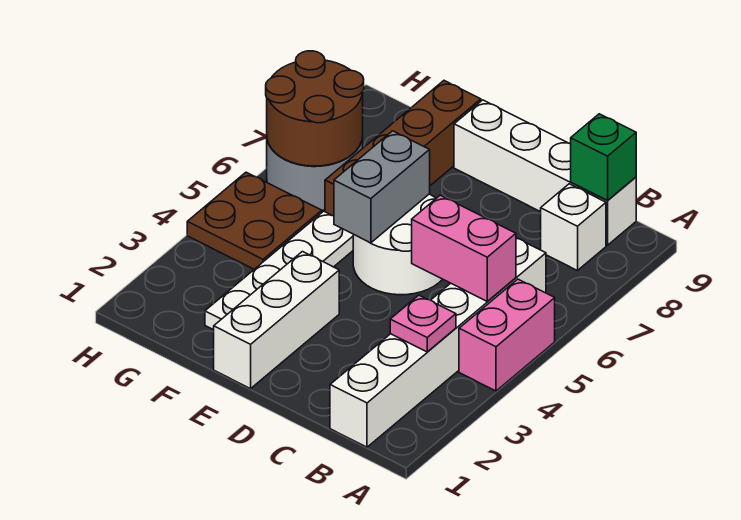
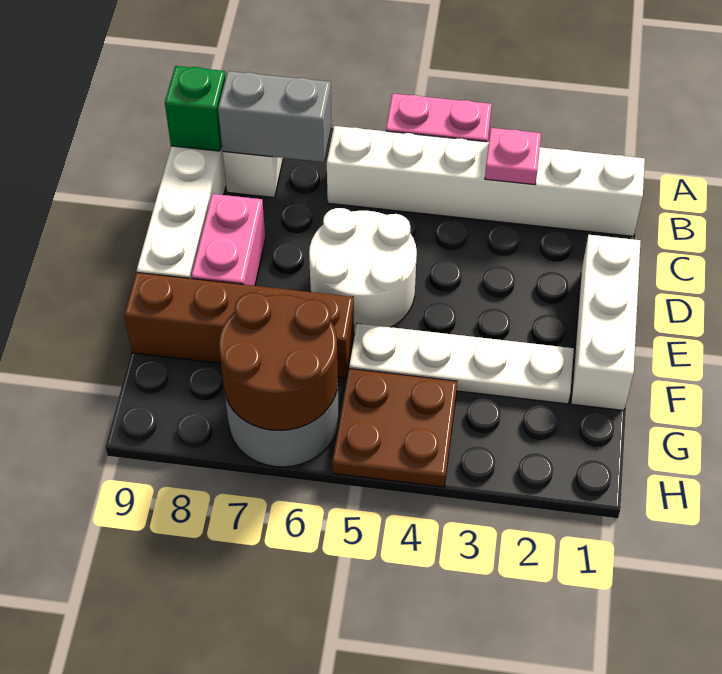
pink 1x2 brick [412,195,516,302] -> pink 1x2 brick moved to [191,194,265,286]
white 1x3 brick [214,252,339,389] -> white 1x3 brick turned to [571,235,641,410]
grey 1x2 brick [334,131,430,243] -> grey 1x2 brick moved to [218,71,332,162]

